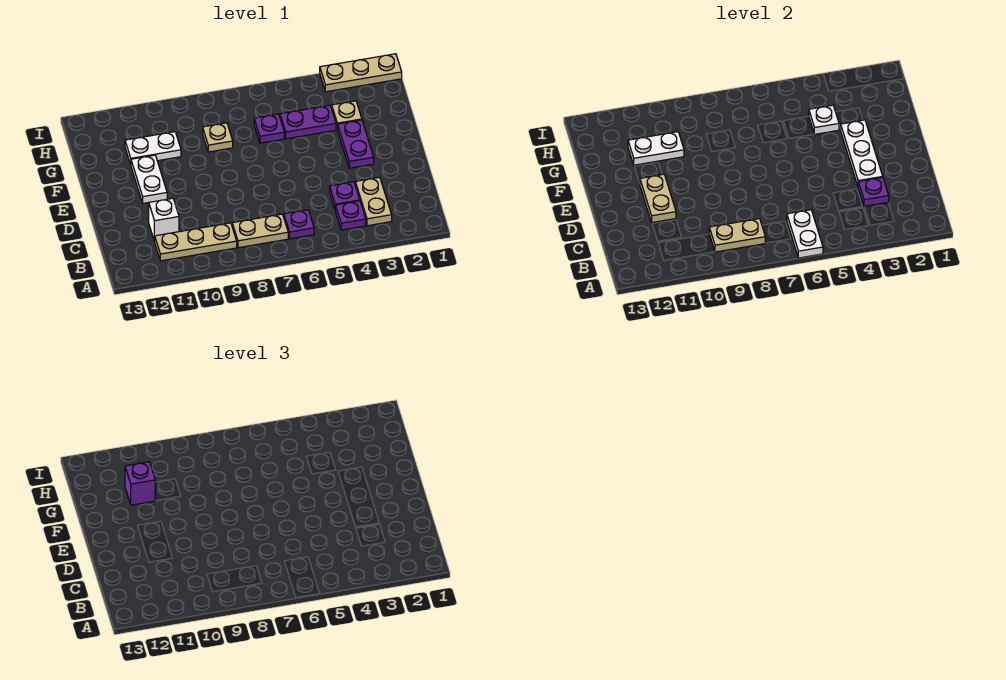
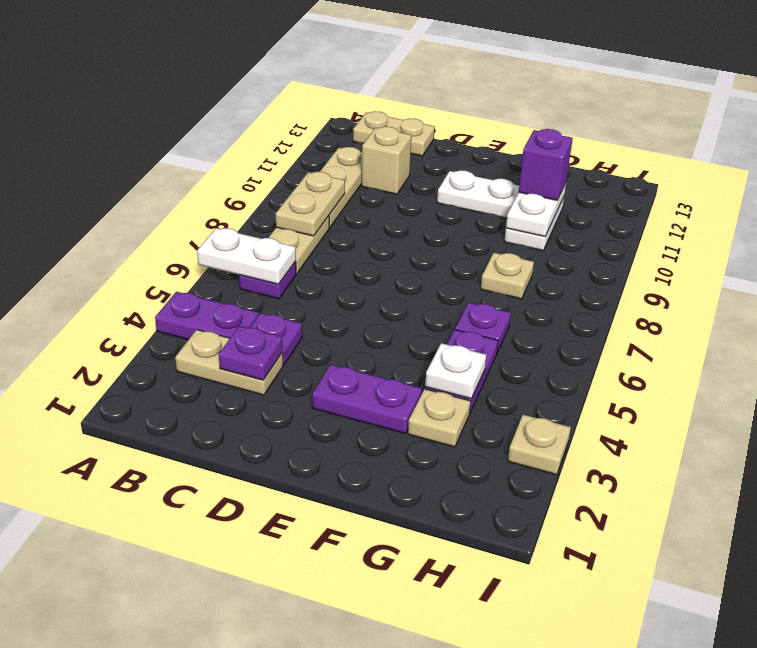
purple 1x1 plate [336,201,366,230] -> purple 1x2 plate [155,292,259,340]
white 1x1 brick [149,198,179,241] -> tan 1x1 brick [362,127,411,194]
white 1x3 plate [841,120,883,185] -> none
tan 1x2 plate [640,174,676,223] -> tan 1x2 plate moved to [353,111,435,156]
tan 1x3 plate [320,54,402,92] -> tan 1x1 plate [508,415,571,475]

